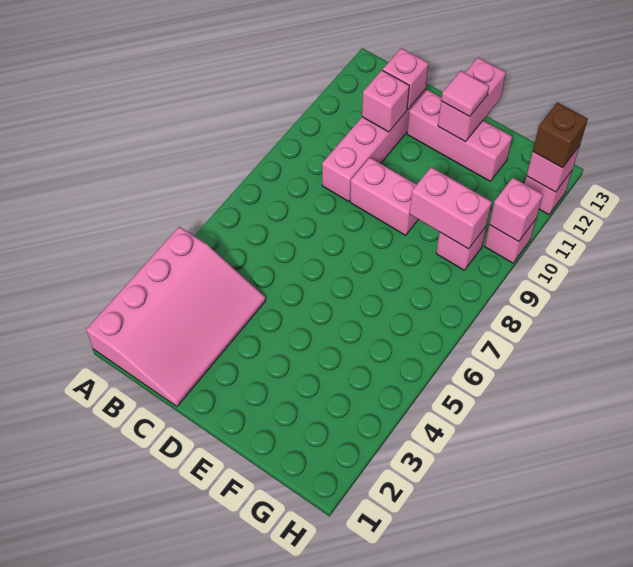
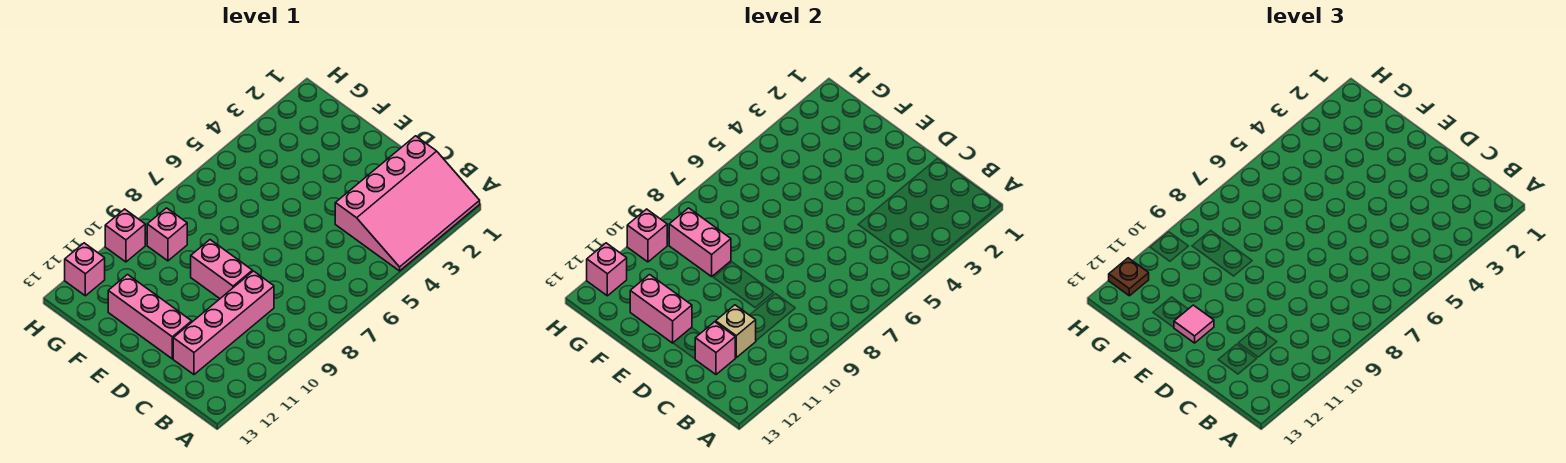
pink 3x4 slope [86,227,266,406] -> pink 3x4 slope turned to [335,136,480,271]
pink 1x1 brick [362,70,409,132] -> tan 1x1 brick [716,305,756,358]
pink 1x2 brick [438,57,506,142] -> pink 1x2 brick turned to [630,275,692,343]
brown 1x1 brick [533,102,588,168] -> brown 1x1 plate [1109,258,1149,296]

